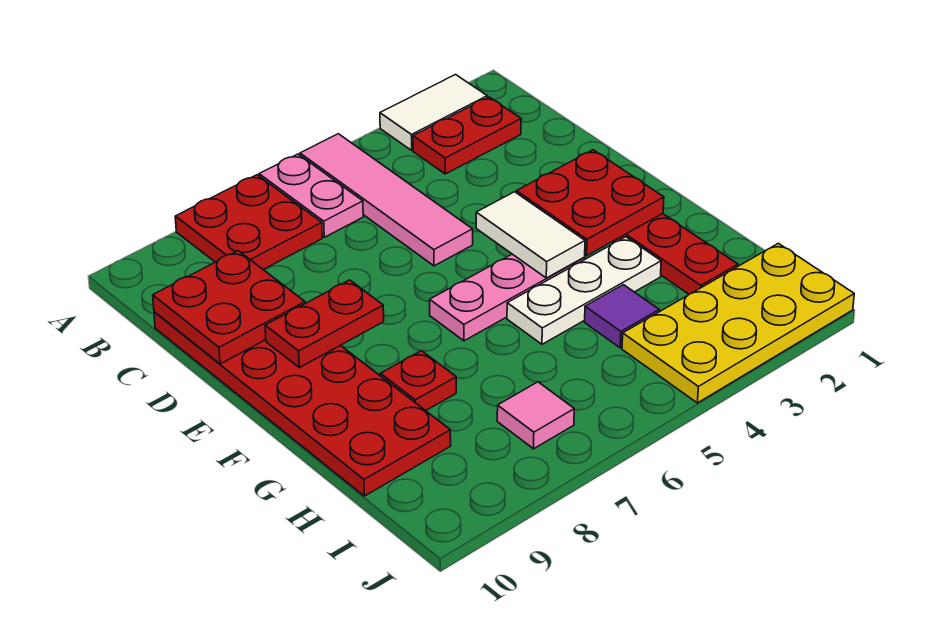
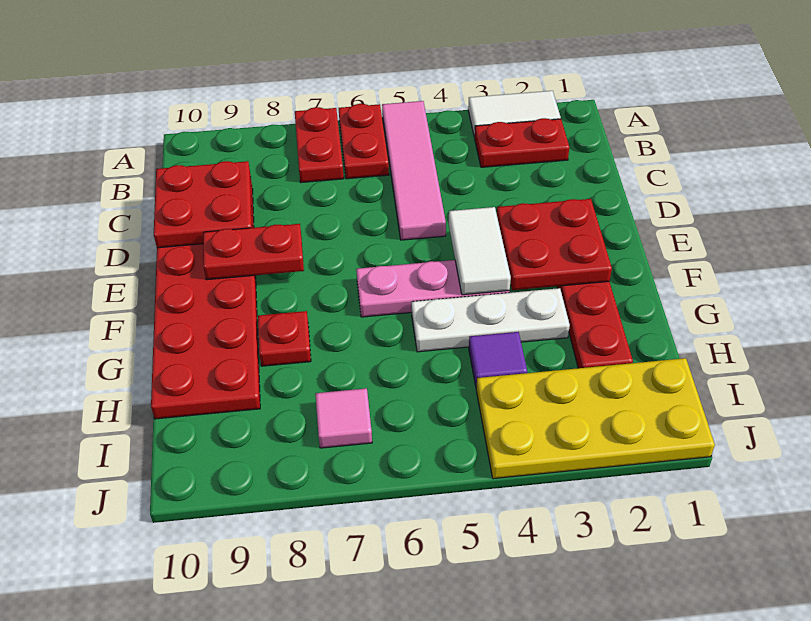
pink 1x2 plate [259,154,363,237] -> red 1x2 plate [339,104,389,179]
red 2x2 plate [175,175,322,269] -> red 1x2 plate [295,107,344,183]

